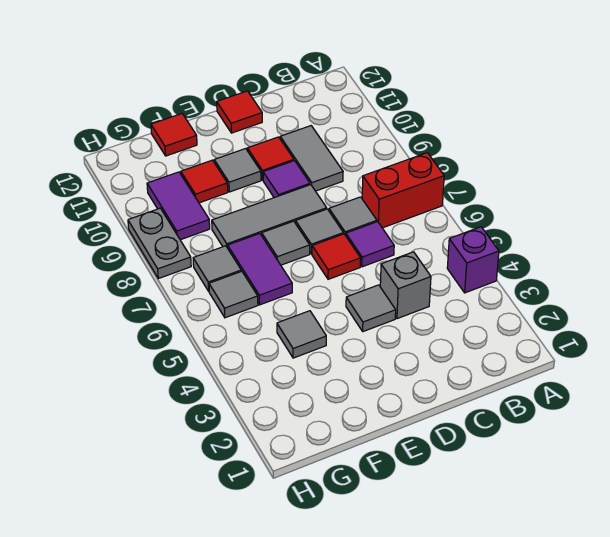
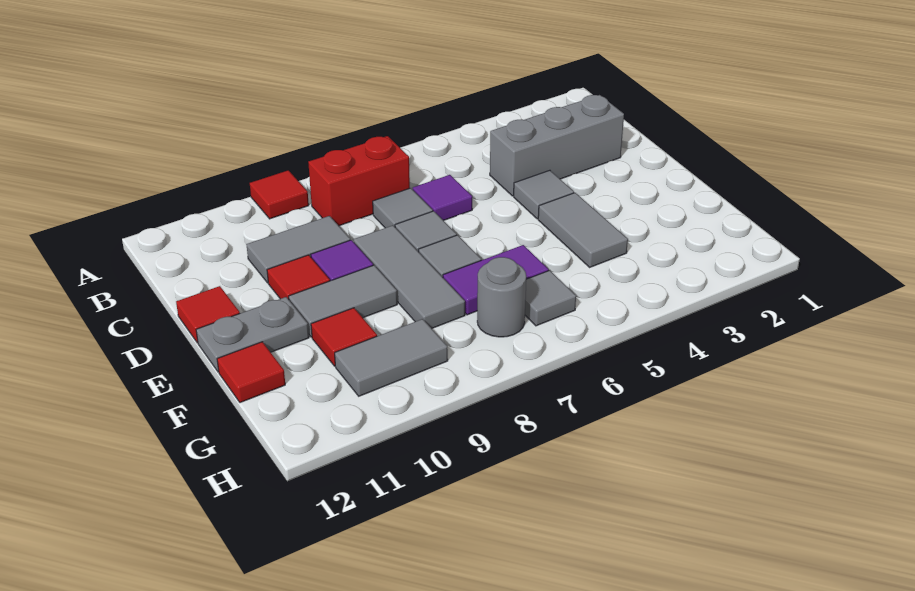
purple 1x1 brick [447,227,499,293] -> none
red 1x2 brick [362,153,444,228] -> red 1x2 brick turned to [308,136,410,226]
grey 1x1 brick [380,252,431,319] -> grey 1x3 brick [490,95,624,196]
red 1x1 tile [312,234,361,279] -> red 1x1 tile moved to [250,170,309,219]
grey 1x1 tile [214,149,261,192] -> grey 1x2 tile [289,265,397,337]
grey 1x1 tile [277,311,326,358] -> grey 1x2 tile [538,193,628,267]
grey 1x1 tile [193,246,241,291] -> grey 1x1 round brick [477,257,526,337]
purple 1x2 tile [147,172,210,240] -> grey 1x2 tile [335,319,448,396]
grey 1x2 plate [128,208,191,279] -> grey 1x2 plate moved to [196,297,309,372]

